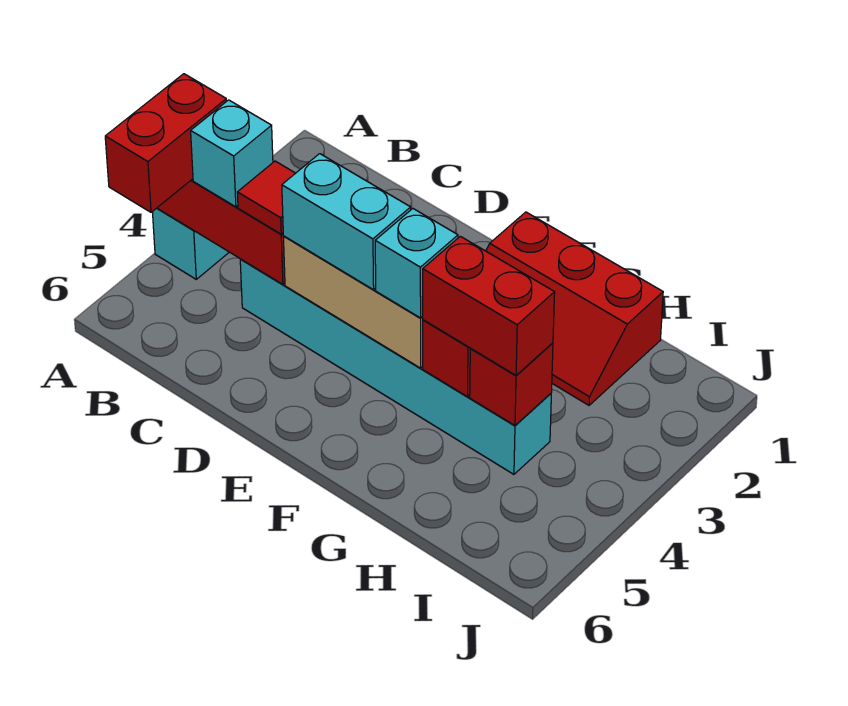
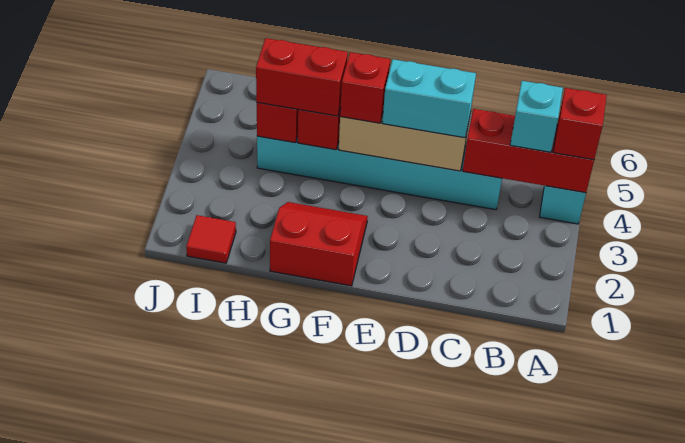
red 1x2 brick [105,74,227,212] -> red 1x1 brick [553,88,607,160]
red 1x1 tile [237,161,295,234] -> red 1x1 tile moved to [186,215,236,263]
red 2x3 slope [486,212,663,405] -> red 2x2 slope [270,202,368,286]
cyan 1x1 brick [375,209,458,318] -> red 1x1 brick [340,52,390,123]

